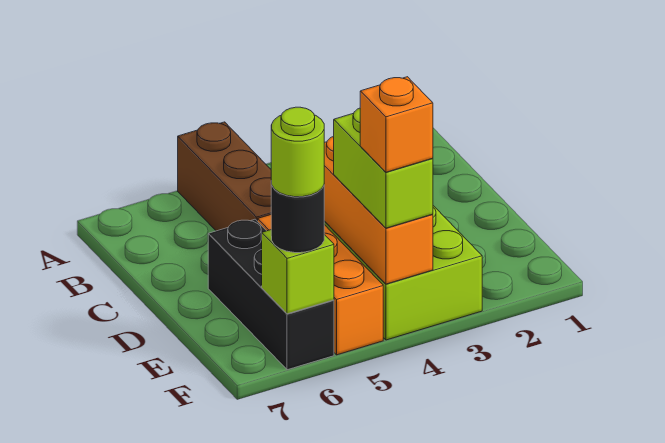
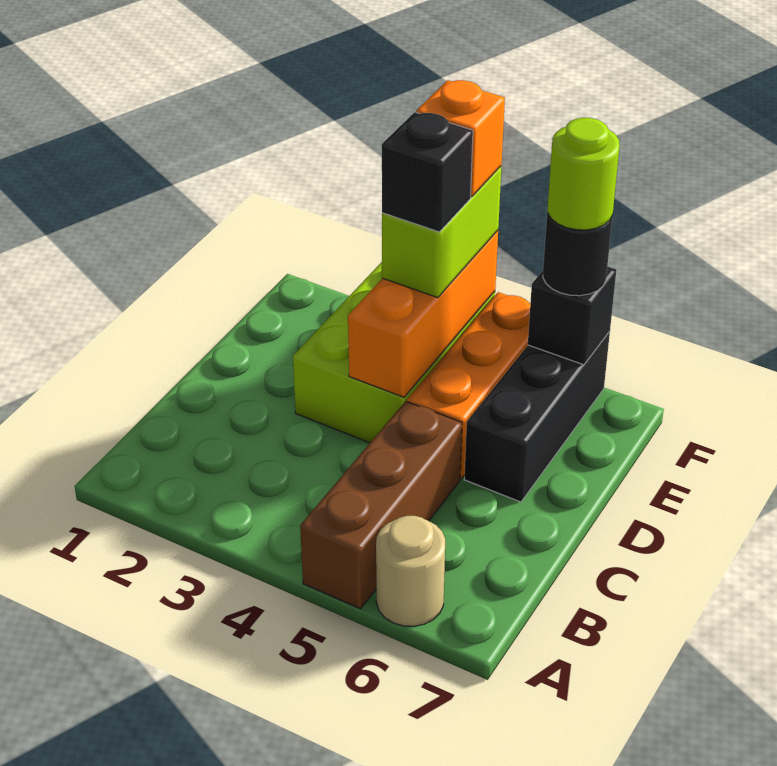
none -> tan 1x1 round brick [376,516,445,626]
none -> black 1x1 brick [382,112,473,232]
lime 1x1 brick [262,230,334,314] -> black 1x1 brick [528,266,616,365]

